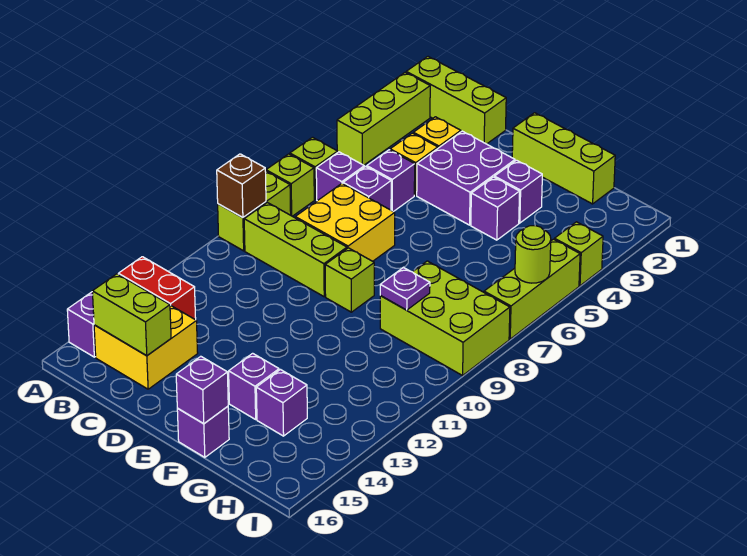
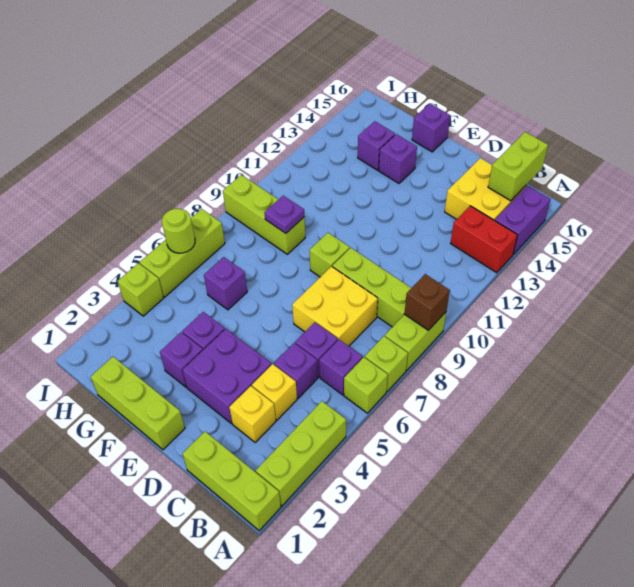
lime 1x2 brick [92,274,171,356] -> lime 1x2 brick turned to [488,132,548,201]
purple 1x1 brick [176,356,228,424] -> purple 1x1 brick moved to [204,257,247,310]
lime 2x3 brick [380,261,510,375] -> lime 1x3 brick [223,175,305,254]

